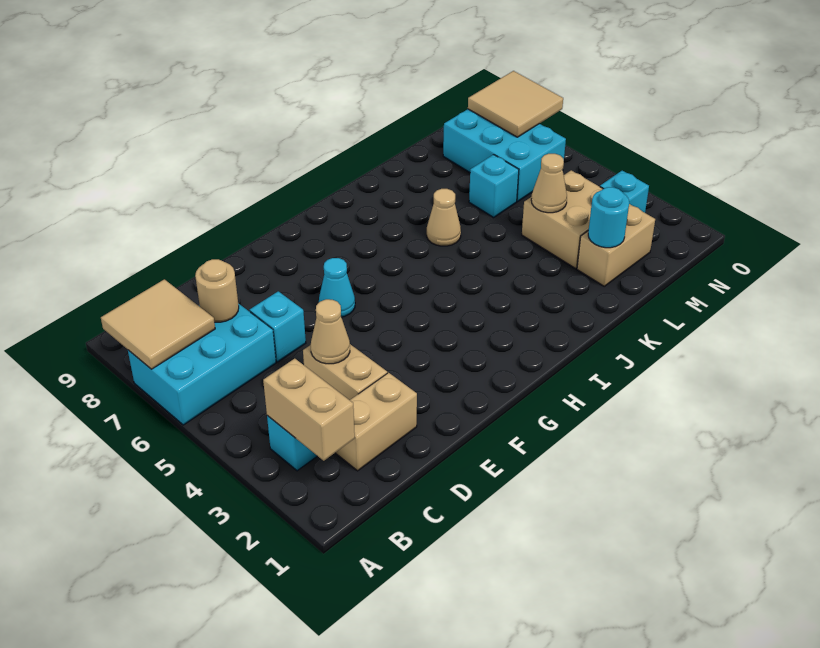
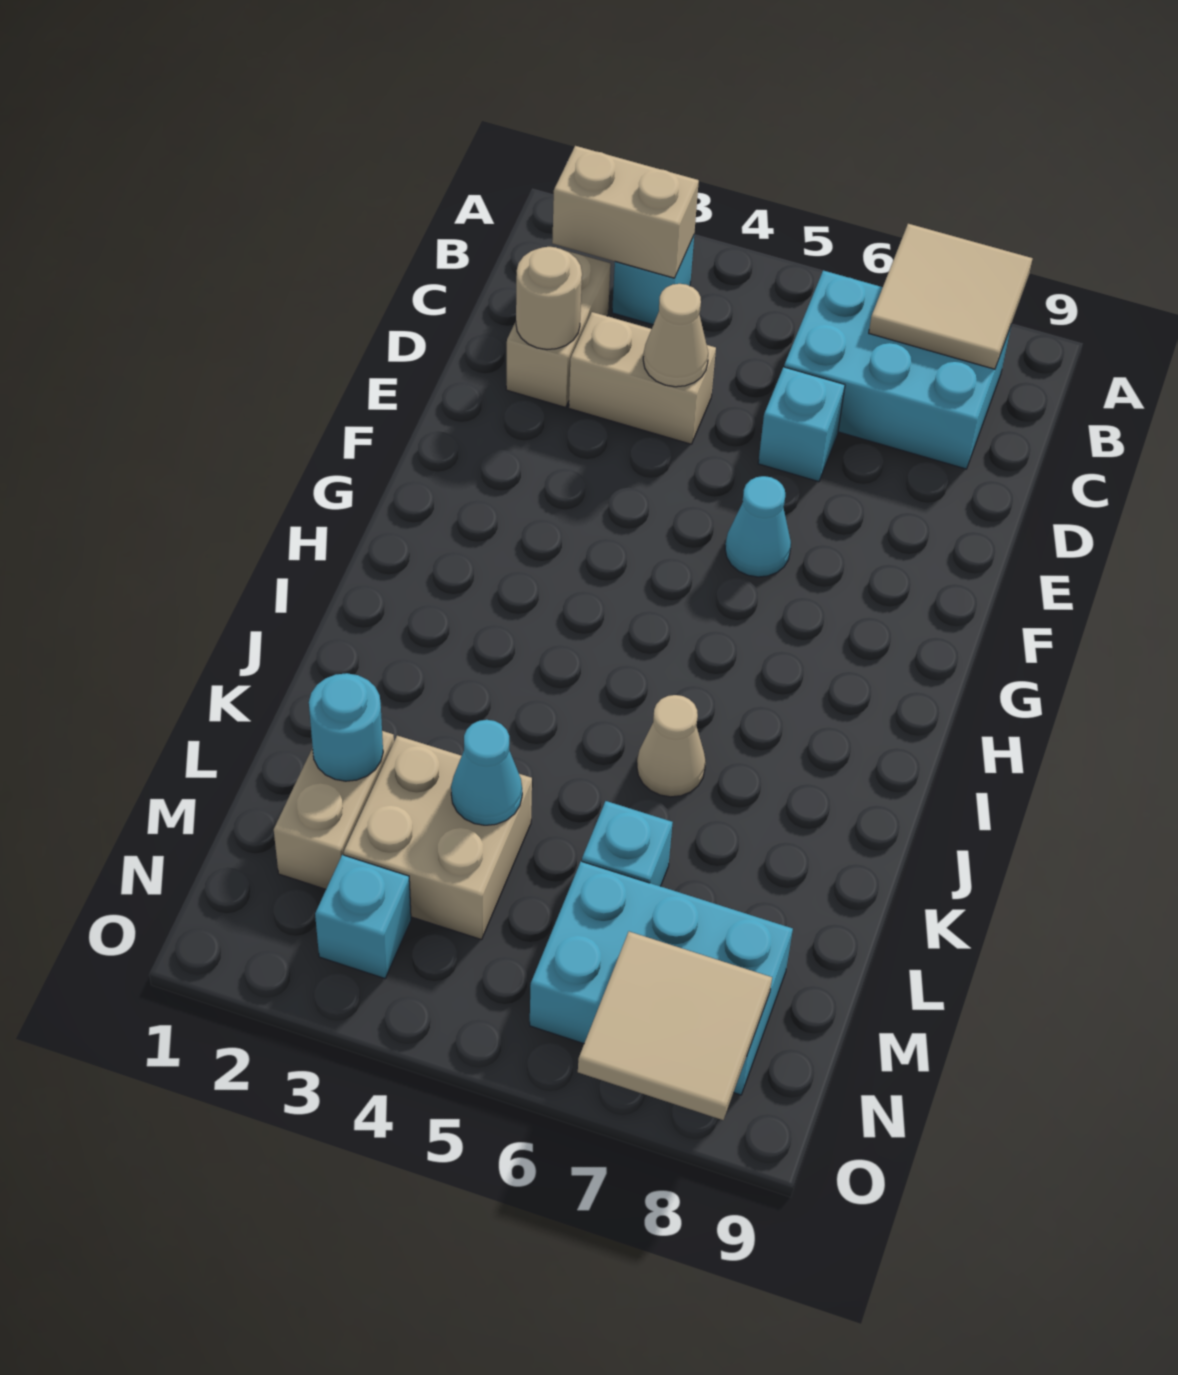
cyan 2x3 brick [128,303,276,425] -> cyan 2x3 brick turned to [784,270,1011,469]
tan 1x1 round brick [195,259,239,322] -> tan 1x1 round brick moved to [516,247,582,350]
tan 1x1 cone [531,154,567,213] -> cyan 1x1 cone [451,720,522,825]

